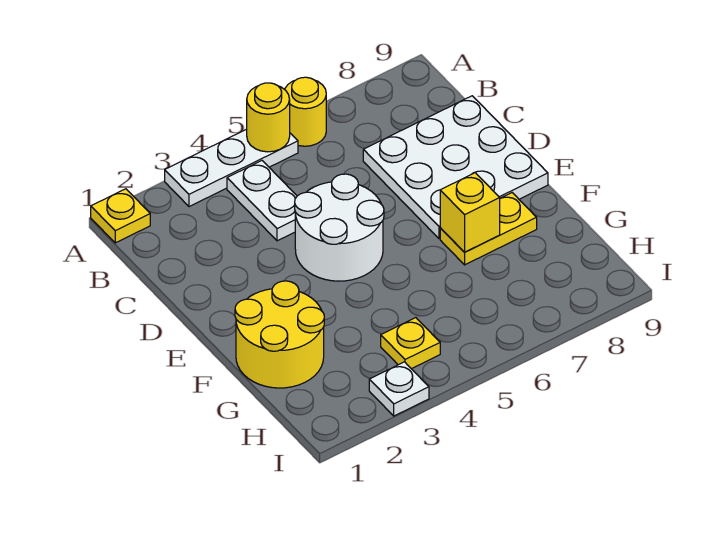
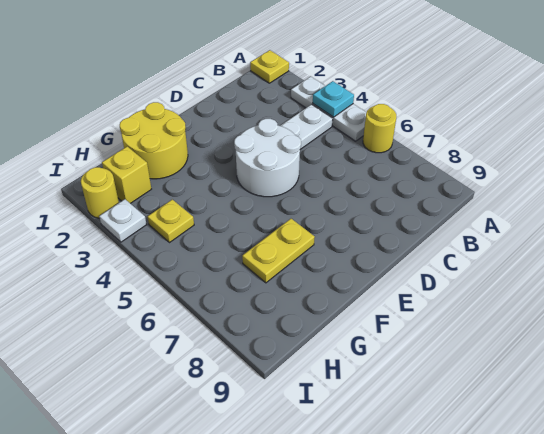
none -> cyan 1x1 plate [313,81,354,117]
yellow 1x1 round brick [247,83,290,152] -> yellow 1x1 round brick moved to [81,167,119,218]
white 3x3 plate [363,96,548,239] -> none
yellow 1x2 plate [440,193,537,265] -> yellow 1x2 plate turned to [242,219,315,283]
yellow 1x1 brick [440,173,500,252] -> yellow 1x1 brick moved to [102,147,151,203]

